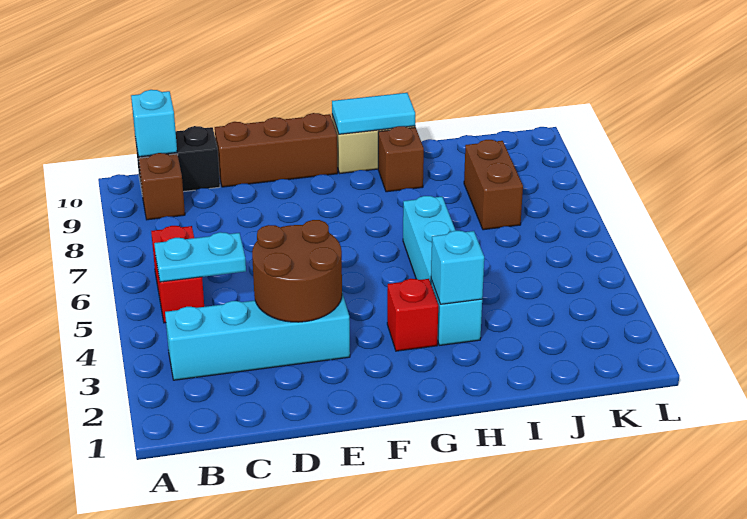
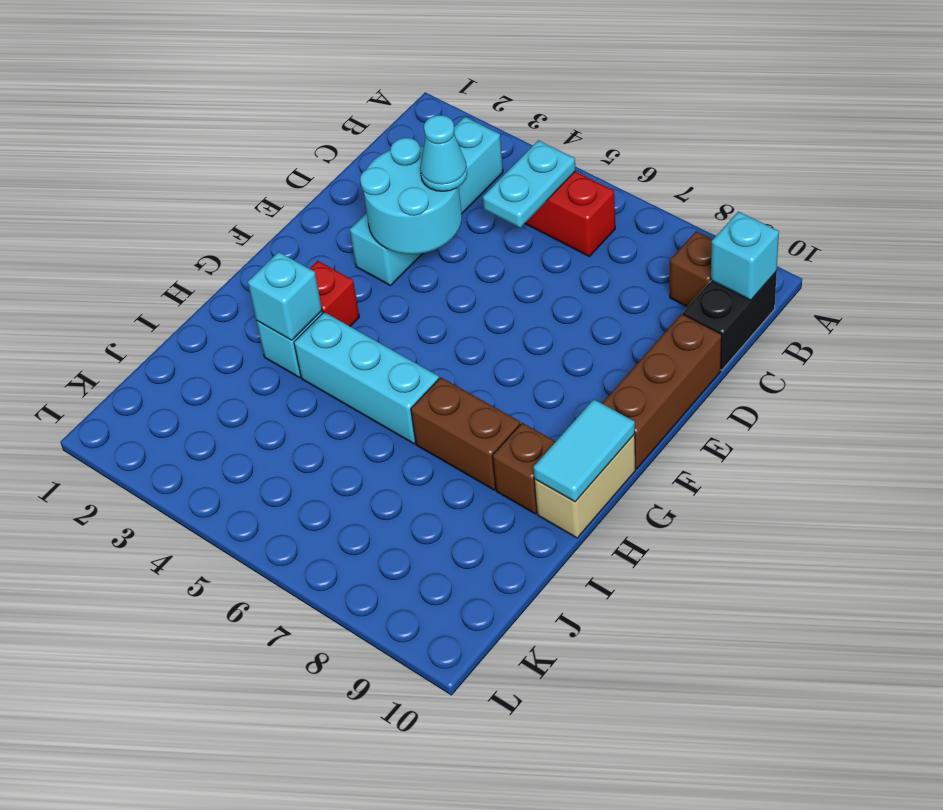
brown 2x2 round brick [252,220,342,322] -> cyan 2x2 round brick [360,138,462,254]
none -> cyan 1x1 cone [420,115,467,191]
brown 1x2 brick [464,140,523,230] -> brown 1x2 brick moved to [411,377,520,490]

